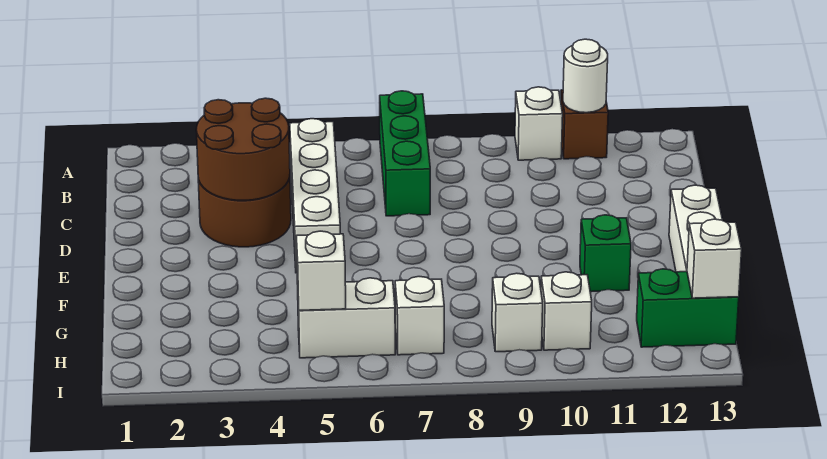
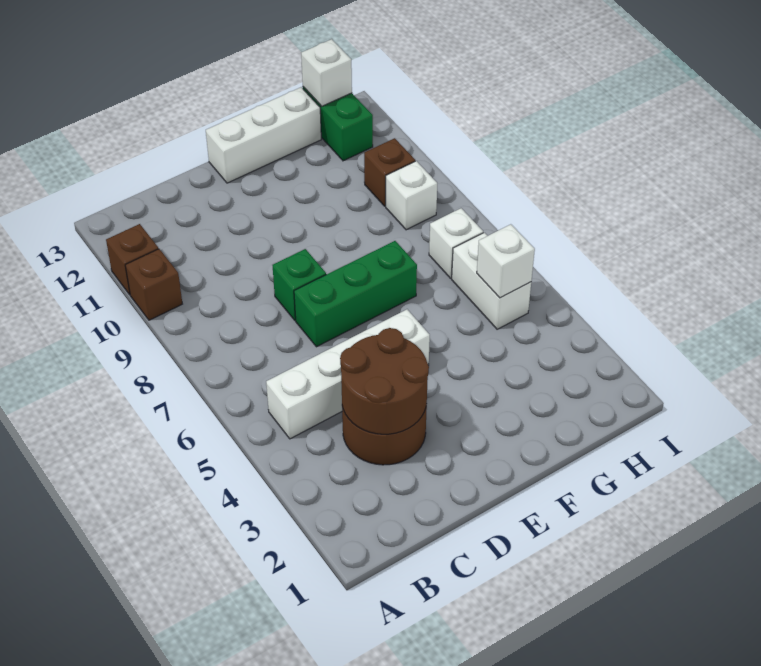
green 1x3 brick [380,91,430,216] -> green 1x3 brick moved to [294,241,417,347]
white 1x1 brick [515,87,563,160] -> brown 1x1 brick [125,249,182,320]
white 1x1 round brick [563,39,608,113] -> none
green 1x1 brick [580,215,631,292] -> green 1x1 brick moved to [272,249,326,320]
white 1x1 brick [541,272,592,350] -> brown 1x1 brick [364,138,415,206]

